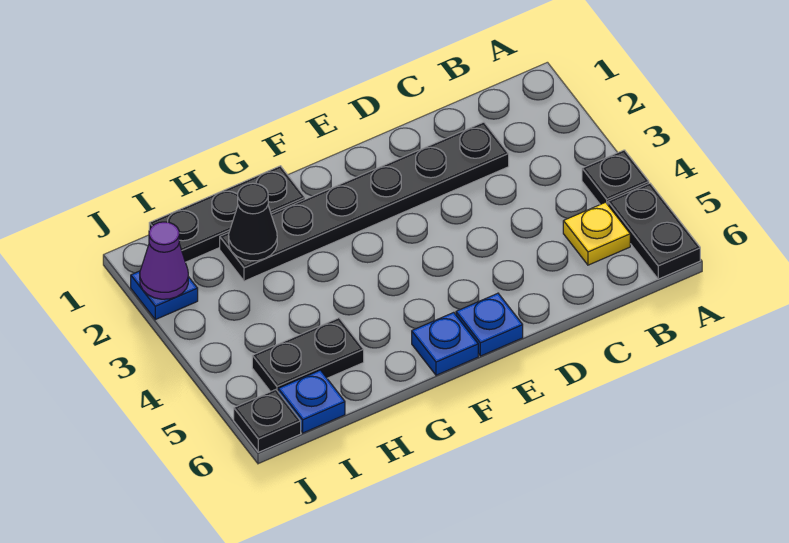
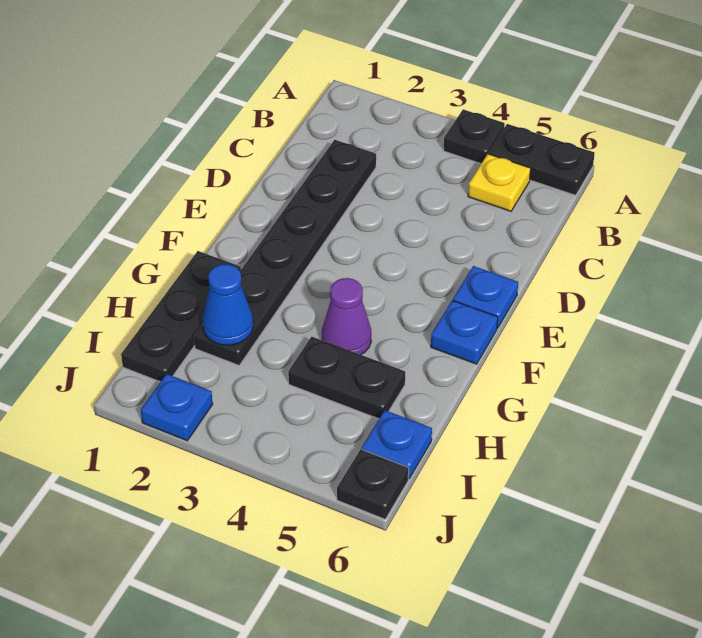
black 1x1 cone [229,183,277,261] -> blue 1x1 cone [203,264,253,345]
black 1x2 plate [252,318,364,392] -> black 1x2 plate turned to [288,337,405,419]
purple 1x1 cone [140,222,188,299] -> purple 1x1 cone moved to [322,278,371,355]

